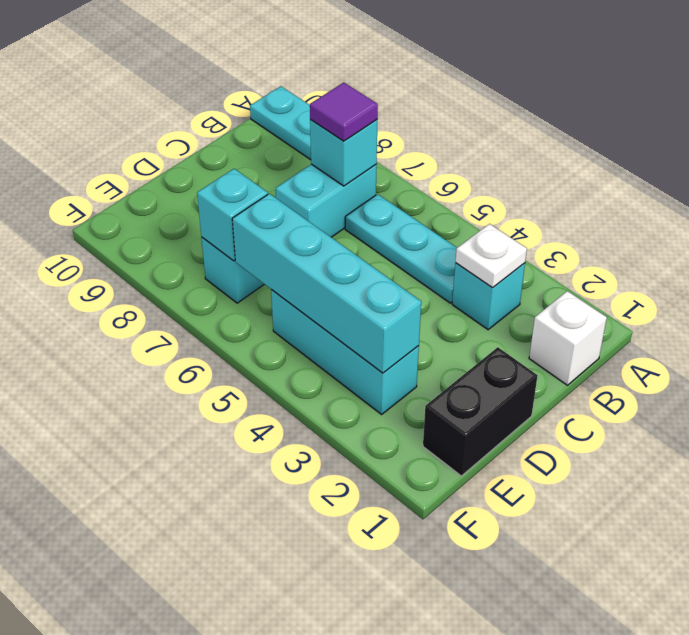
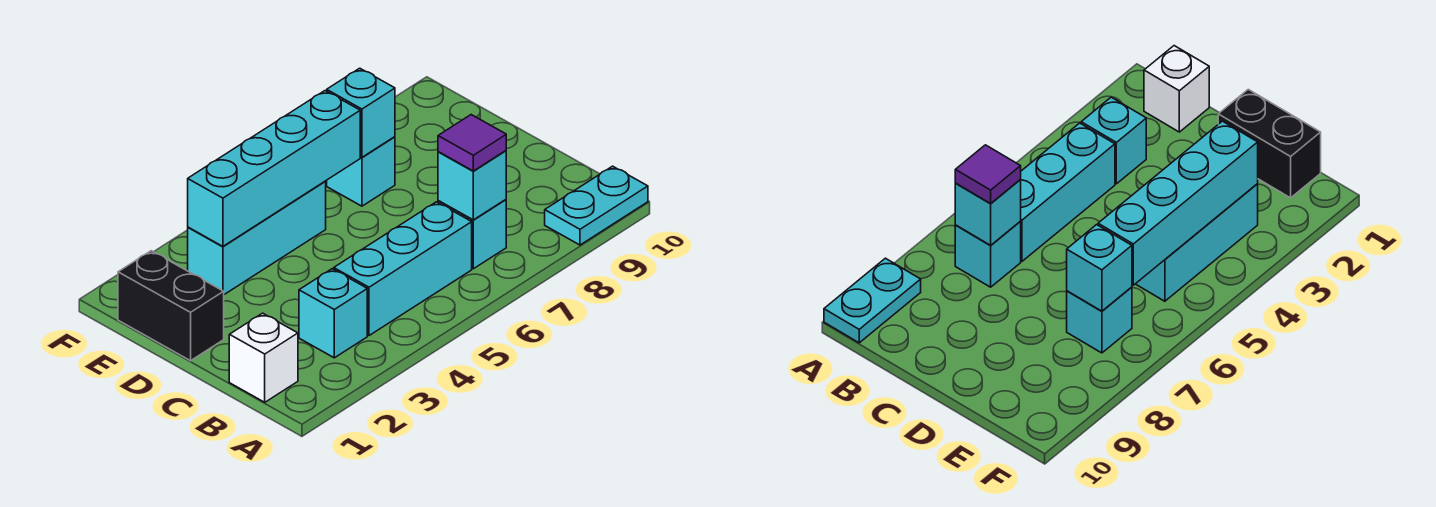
white 1x1 plate [455,224,527,288] -> none
cyan 1x3 plate [345,194,457,303] -> cyan 1x3 brick [334,202,472,336]
cyan 1x2 brick [276,164,377,237] -> cyan 1x1 brick [438,200,506,269]

